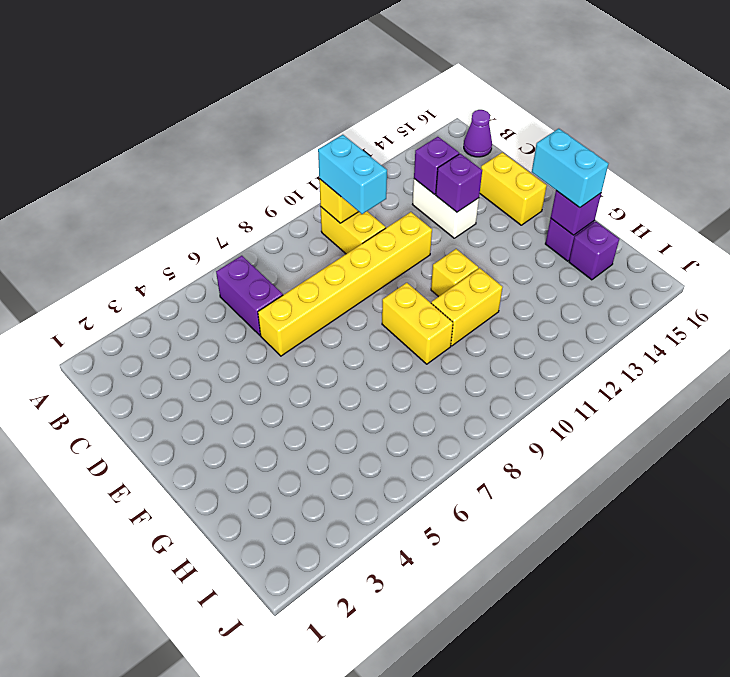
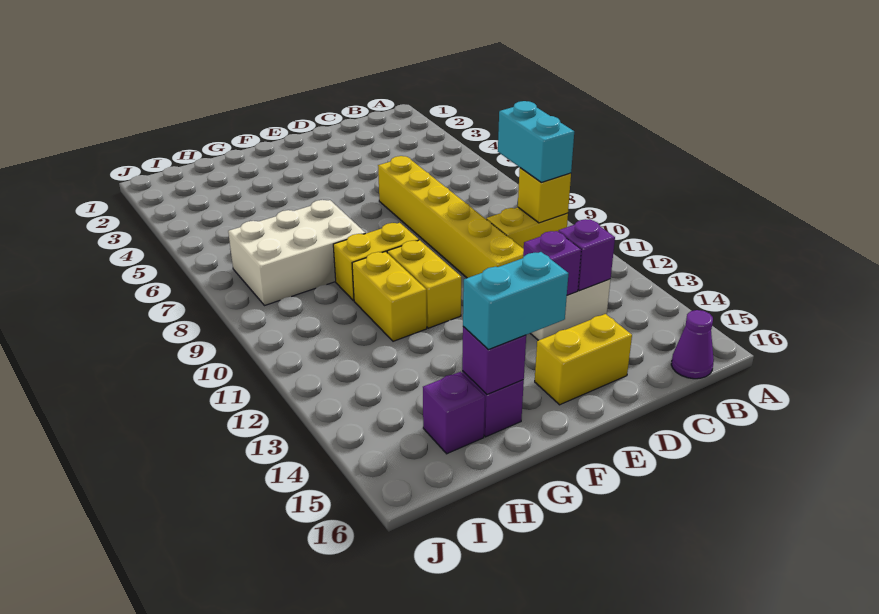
purple 1x2 brick [216,256,283,335] -> none
cyan 1x2 brick [318,135,387,214] -> cyan 1x2 brick turned to [498,101,574,182]
yellow 1x1 brick [431,249,478,297] -> yellow 1x2 brick [387,240,461,328]
none -> white 2x3 brick [228,200,365,306]

